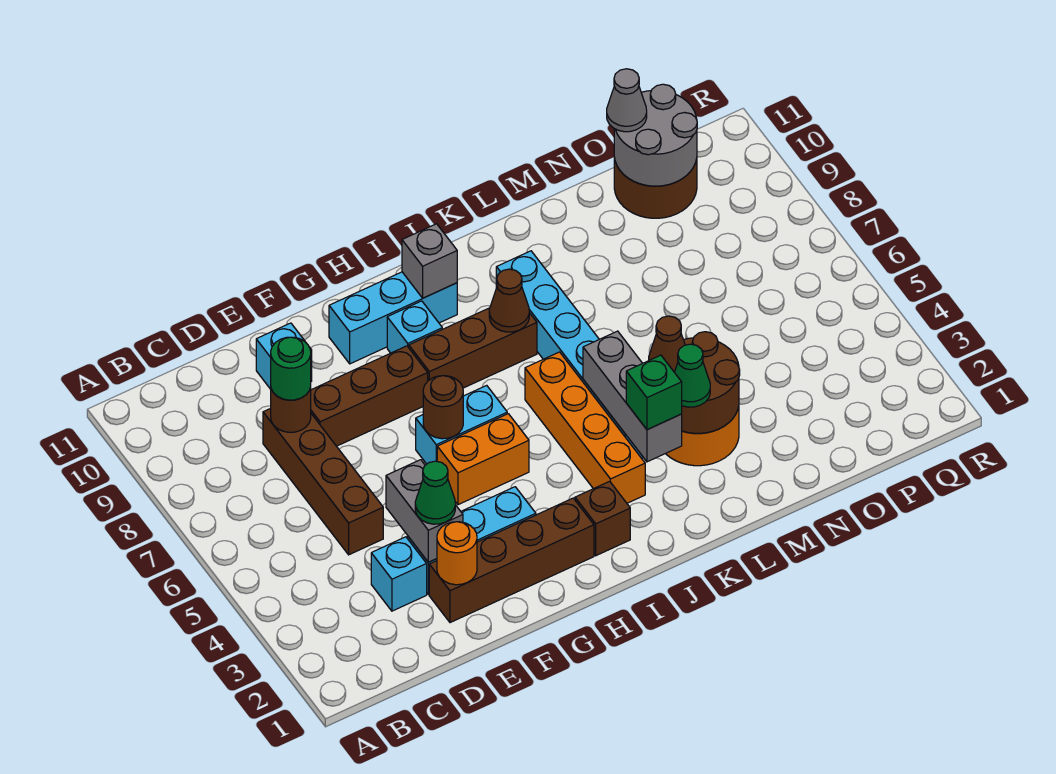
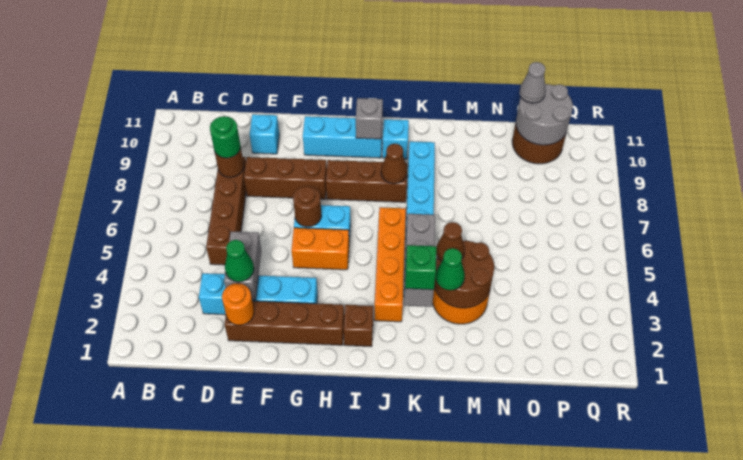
cyan 1x1 brick [387,301,442,353] -> cyan 1x1 brick moved to [382,119,409,159]

